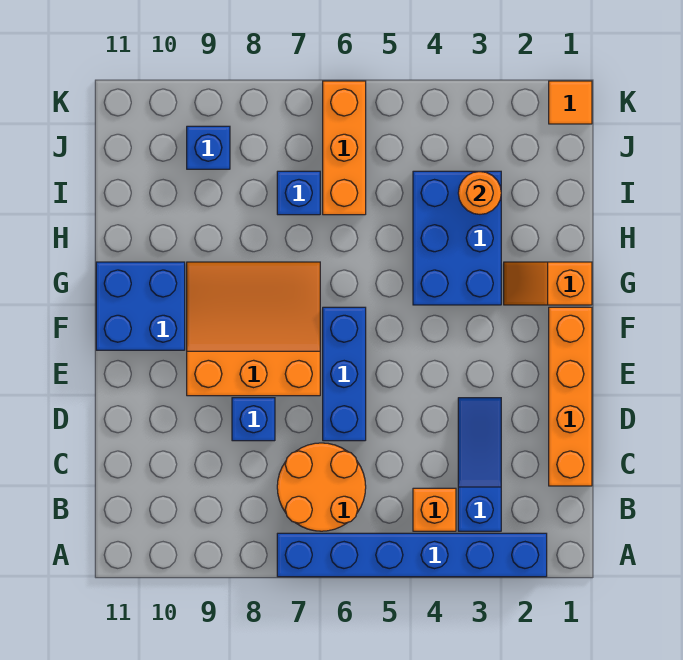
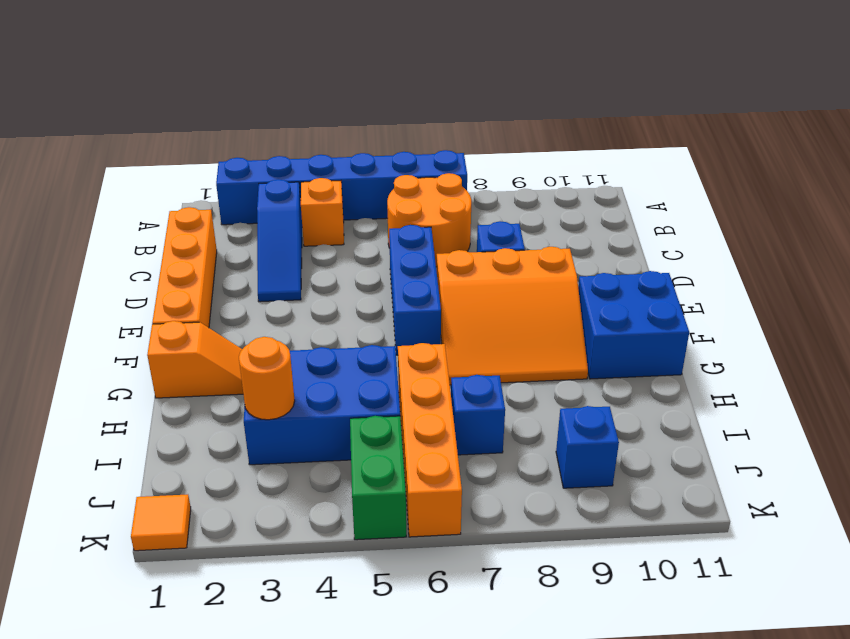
blue 2x3 brick [413,171,501,305] -> blue 2x3 brick turned to [244,345,400,465]
orange 1x3 brick [323,81,366,215] -> orange 1x4 brick [398,343,462,537]
none -> green 1x2 brick [350,416,406,540]

